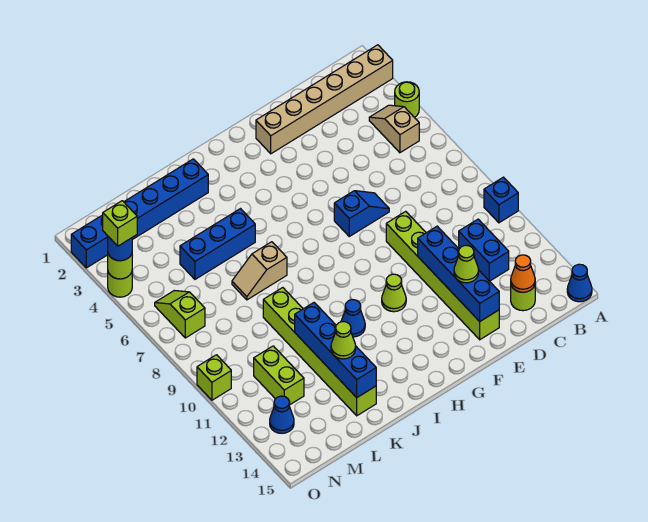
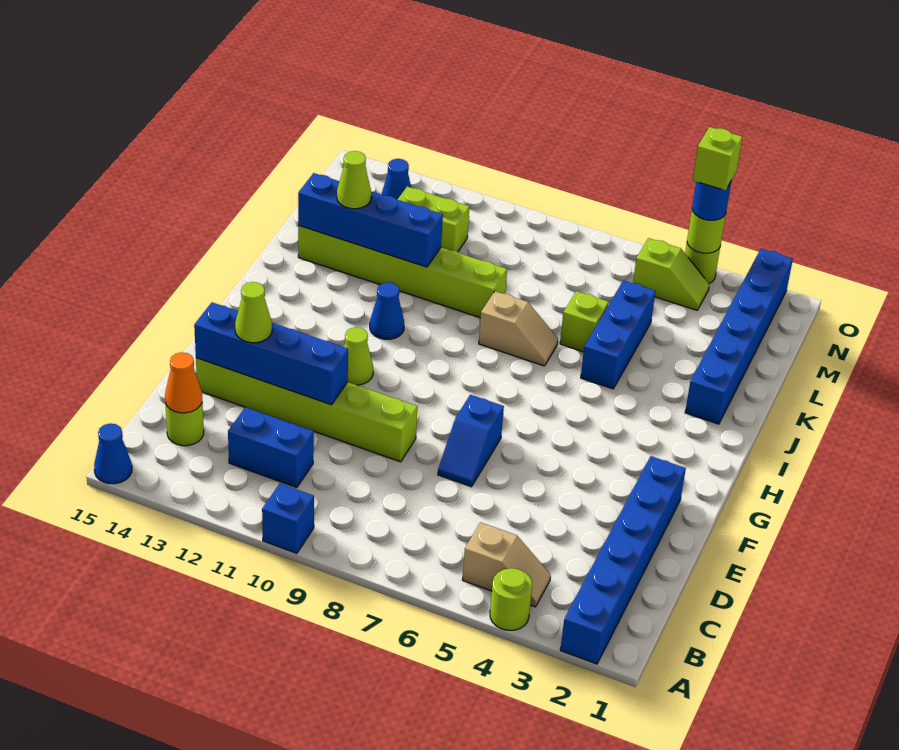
tan 1x6 brick [256,45,393,154] -> blue 1x6 brick [560,456,686,664]
tan 1x2 slope [232,242,287,300] -> tan 1x2 slope turned to [479,291,558,366]
lime 1x2 slope [155,290,205,338] -> lime 1x2 slope moved to [633,238,709,310]
lime 1x1 brick [197,355,231,400] -> lime 1x1 brick moved to [560,291,609,352]

